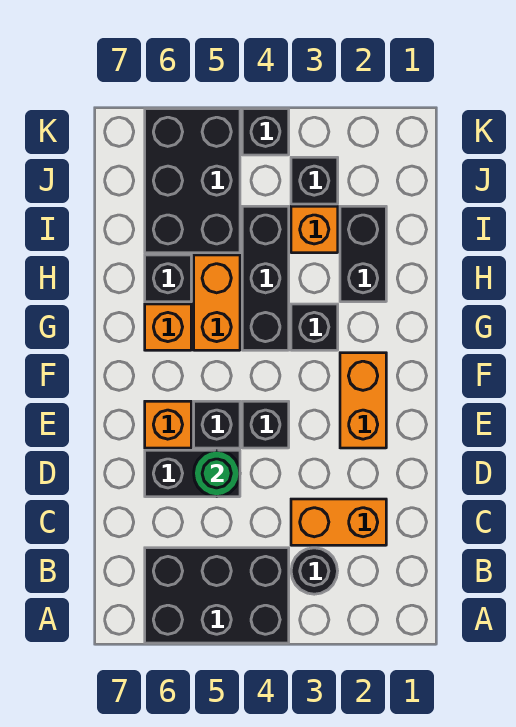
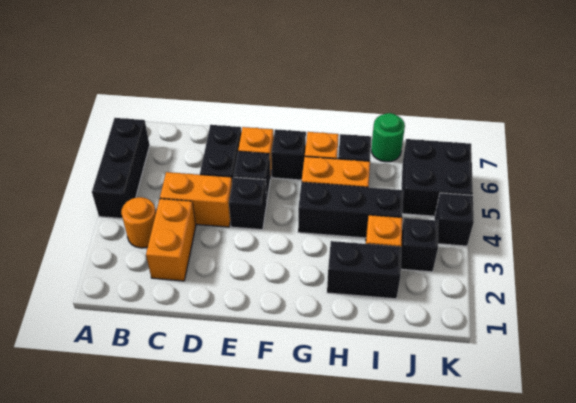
black 2x3 brick [145,548,289,643] -> black 1x3 brick [92,118,150,219]
black 1x1 round brick [291,548,337,594] -> orange 1x1 round brick [121,197,156,248]
green 1x1 round brick [194,450,240,497] -> green 1x1 round brick moved to [371,113,405,162]
orange 1x2 brick [340,353,386,448] -> orange 1x2 brick moved to [160,172,232,227]
black 1x1 brick [291,304,338,350] -> black 1x1 brick moved to [271,129,306,180]
black 2x3 brick [145,109,240,253] -> black 2x2 brick [402,139,473,216]

